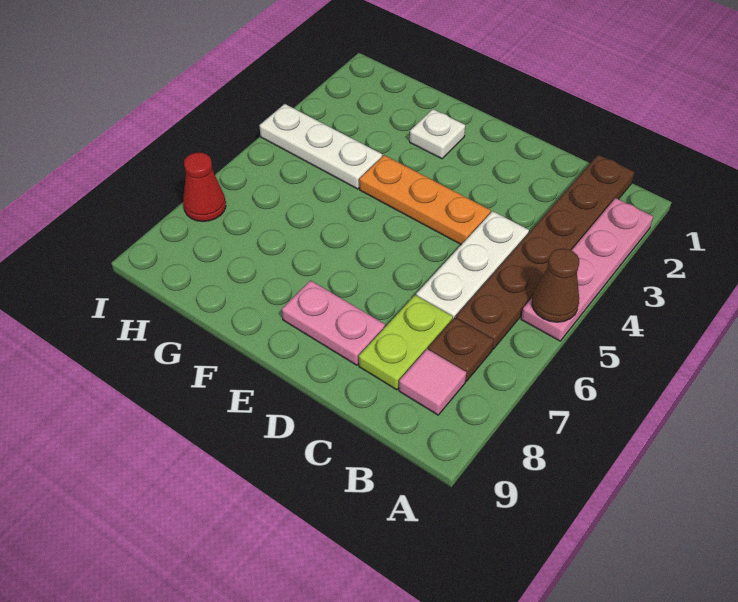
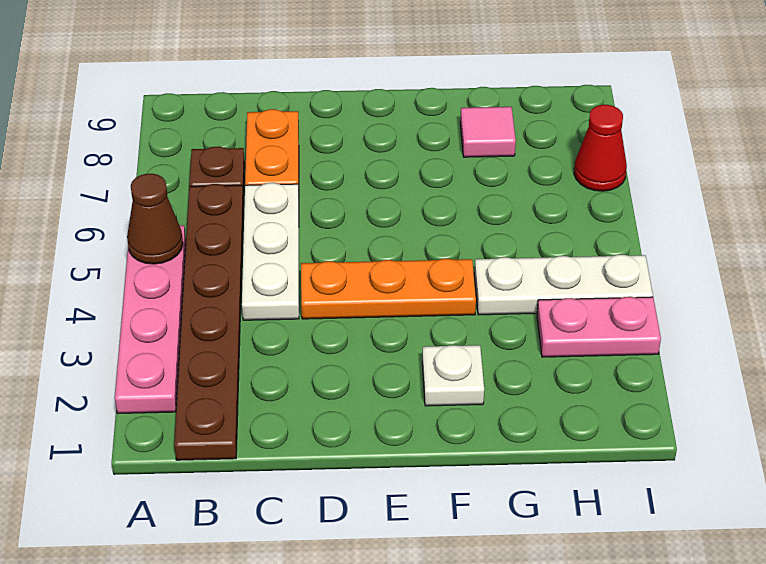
pink 1x1 tile [399,349,466,415] -> pink 1x1 tile moved to [460,107,516,157]
lime 1x2 plate [359,295,453,390] -> orange 1x2 plate [245,109,299,191]
pink 1x2 plate [282,281,385,365] -> pink 1x2 plate moved to [537,297,661,357]

